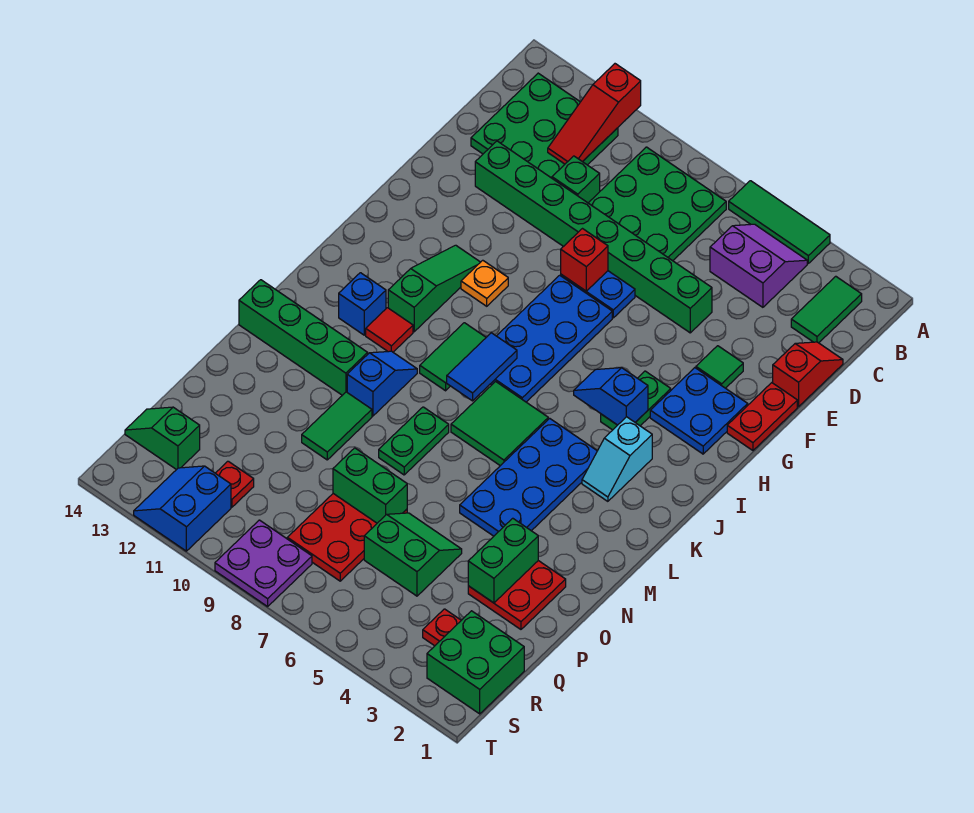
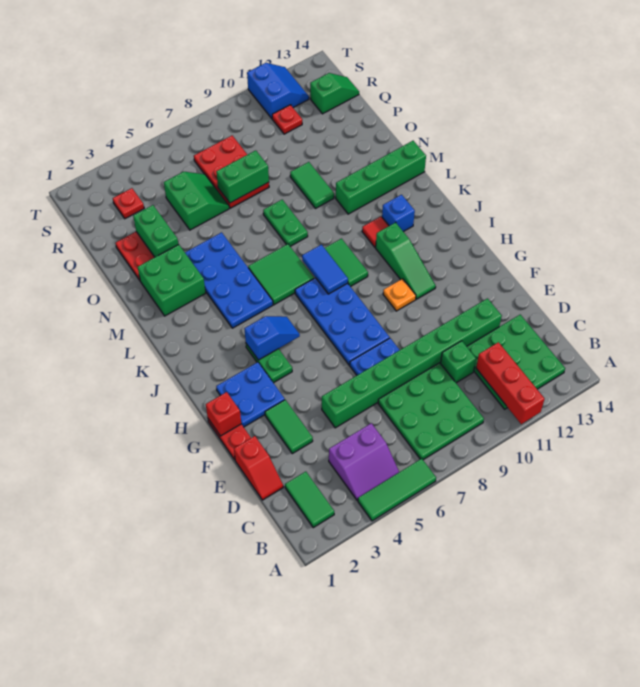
red 1x3 slope [548,64,641,164] -> red 1x3 brick [476,342,545,424]
green 1x1 tile [696,346,743,388] -> green 1x2 tile [265,400,313,454]
red 1x1 brick [561,229,608,291] -> red 1x1 brick moved to [206,392,241,436]
cyan 1x2 slope [582,417,652,501] -> none
blue 1x2 slope [347,351,417,416] -> none
green 2x2 slope [364,513,462,596] -> green 2x2 slope turned to [164,172,229,230]
green 2x2 brick [427,611,524,714] -> green 2x2 brick moved to [138,244,206,316]
purple 2x2 plate [215,520,312,606] -> none

